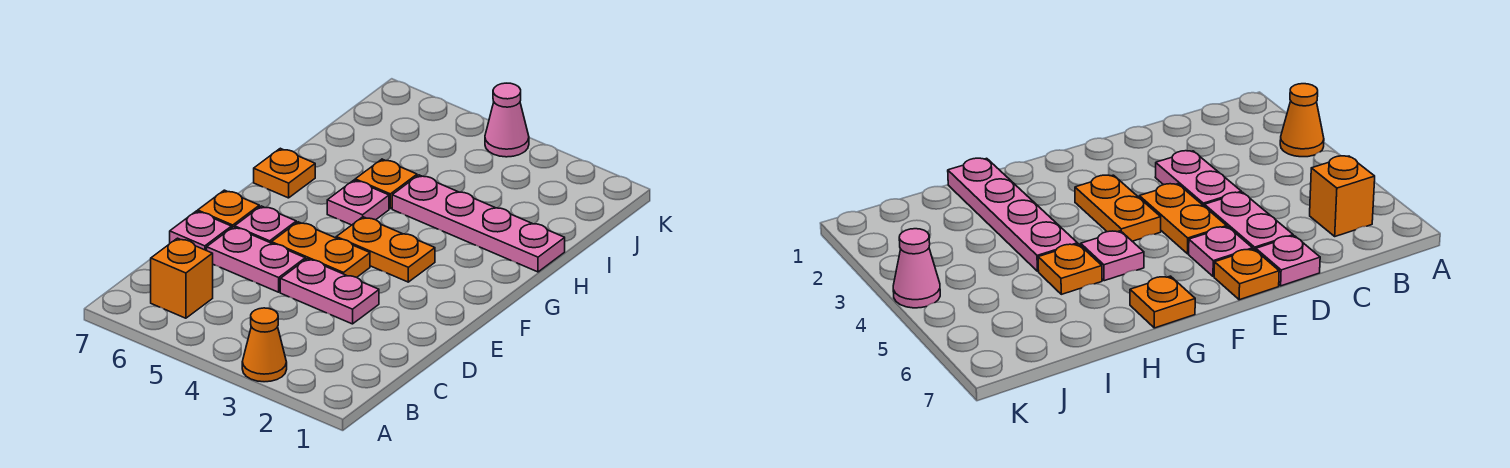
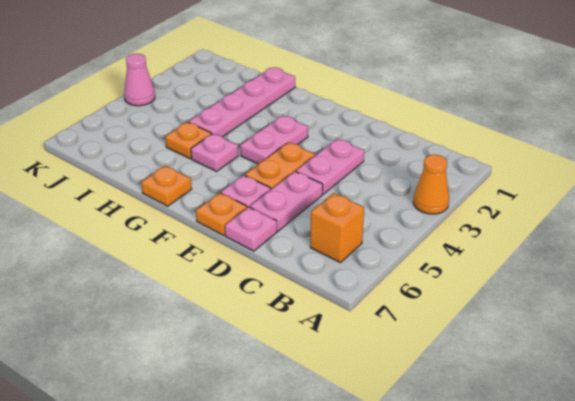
orange 1x2 plate [336,217,435,282] -> pink 1x2 plate [240,115,308,164]

